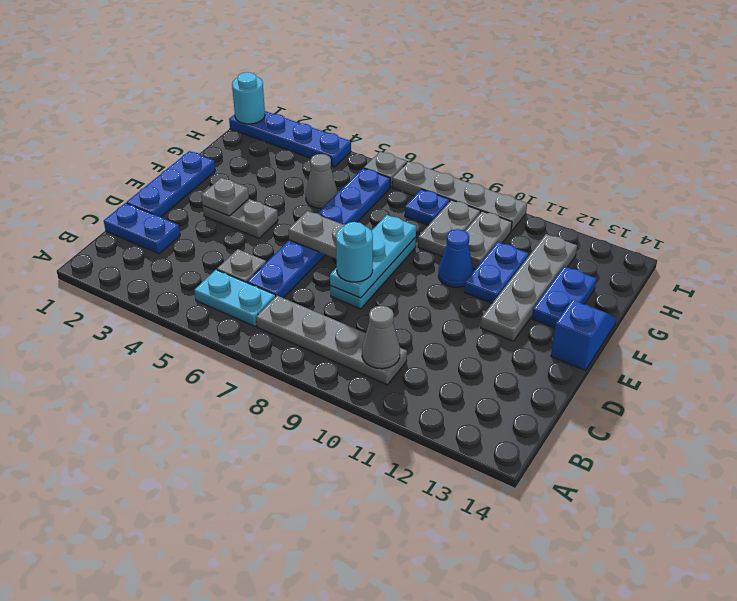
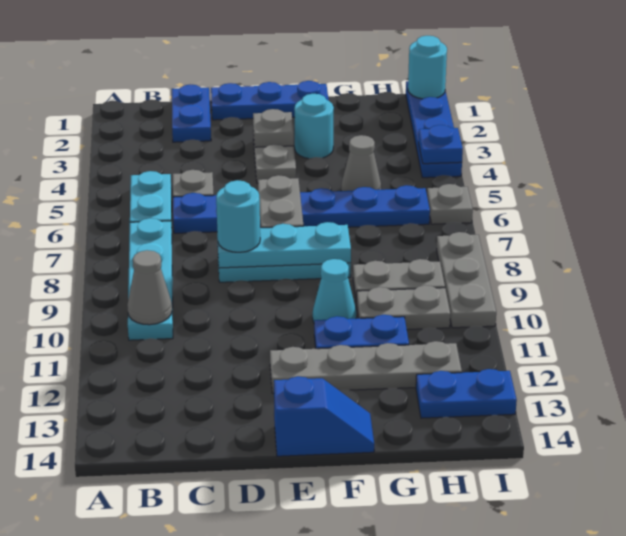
grey 1x4 plate [256,296,407,385] -> cyan 1x4 plate [128,218,173,340]
none -> cyan 1x1 round brick [294,94,334,159]
blue 1x1 cone [438,229,473,287] -> cyan 1x1 cone [313,259,356,322]
blue 1x2 plate [532,266,597,328] -> blue 1x2 plate moved to [416,369,517,418]
blue 1x1 plate [405,189,450,225] -> blue 1x1 plate moved to [419,125,463,164]
grey 1x4 plate [392,162,527,231] -> grey 1x3 plate [437,232,496,328]

